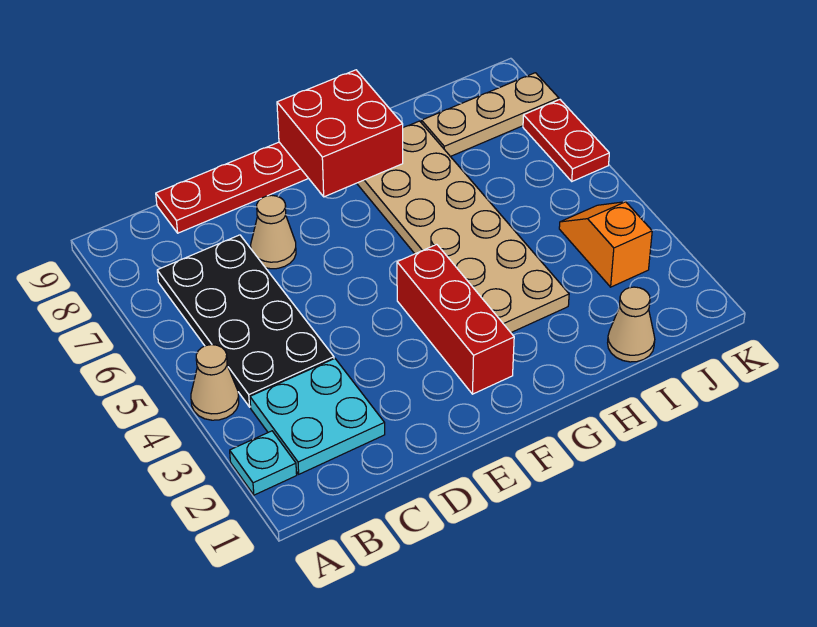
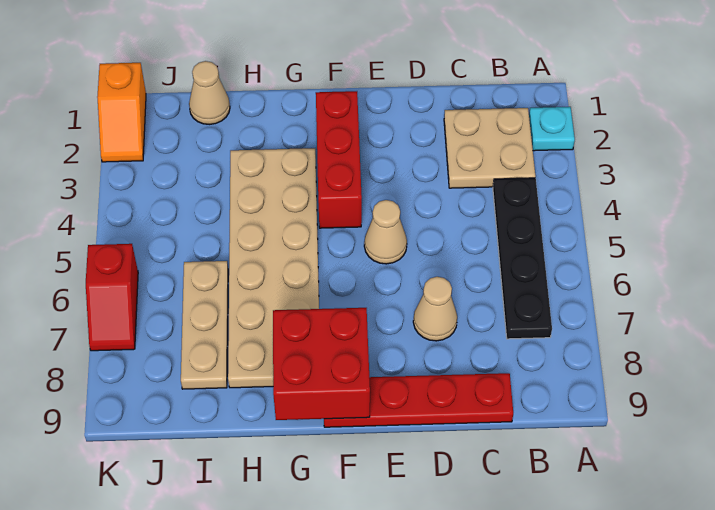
tan 1x1 cone [191,345,239,420] -> tan 1x1 cone moved to [364,200,407,264]
cyan 2x2 plate [250,359,385,474] -> tan 2x2 plate [444,108,535,188]
black 2x4 plate [157,235,334,407] -> black 1x4 plate [493,178,552,339]
tan 1x3 plate [422,73,559,157] -> tan 1x3 plate turned to [181,261,228,389]
orange 1x2 slope [559,202,652,287] -> orange 1x2 slope moved to [97,63,146,162]
red 1x2 plate [523,100,609,181] -> red 1x2 slope [86,244,138,351]

